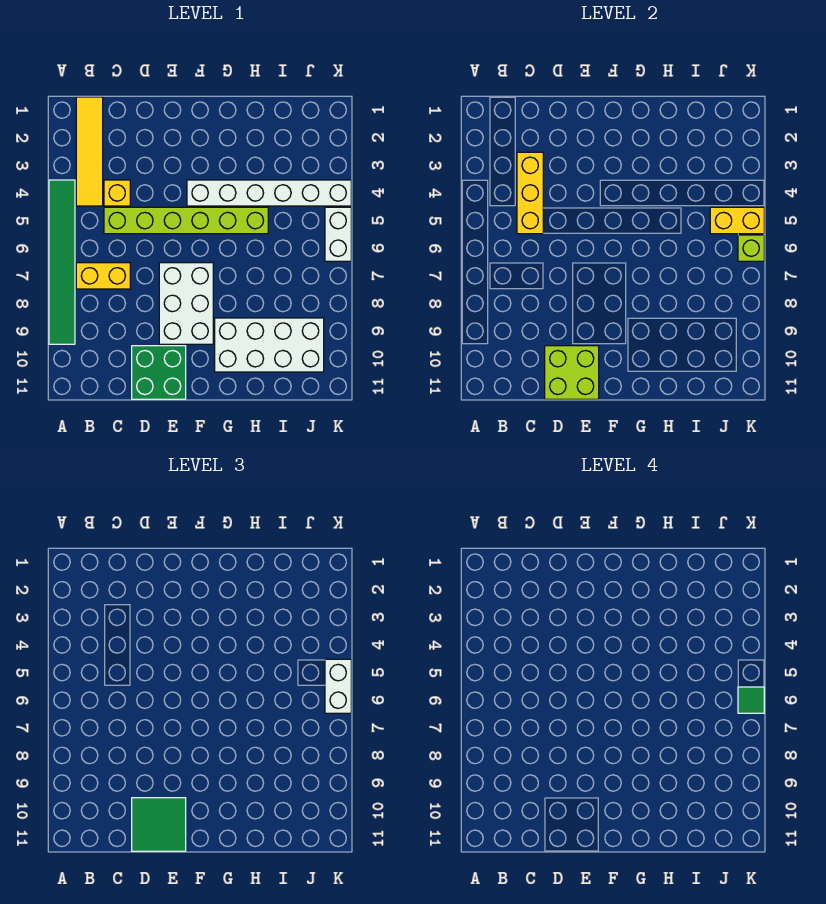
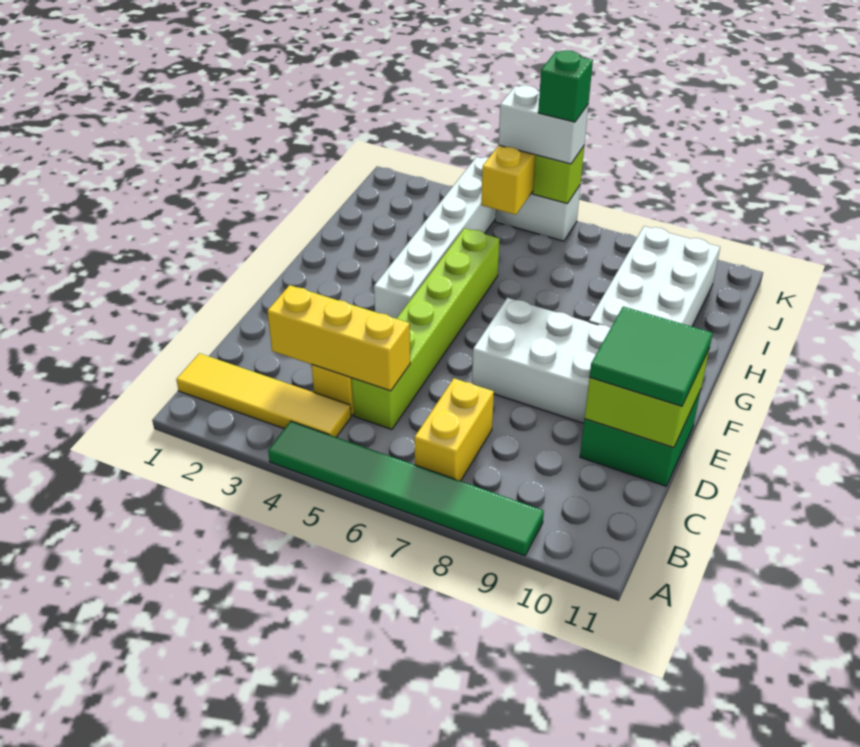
green 1x1 tile [738,687,764,713] -> green 1x1 brick [538,50,593,122]

